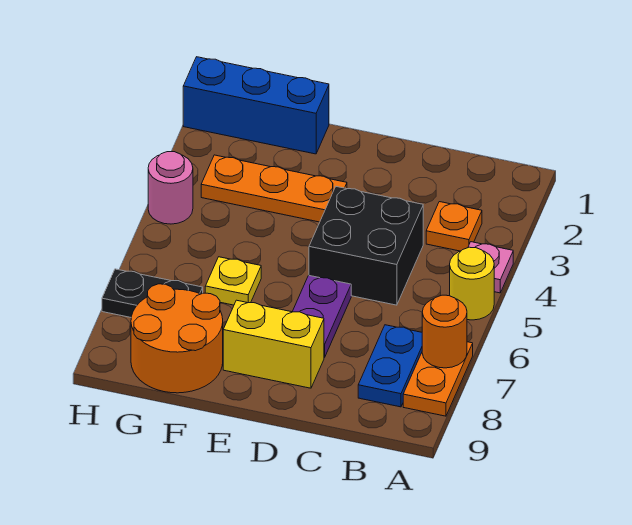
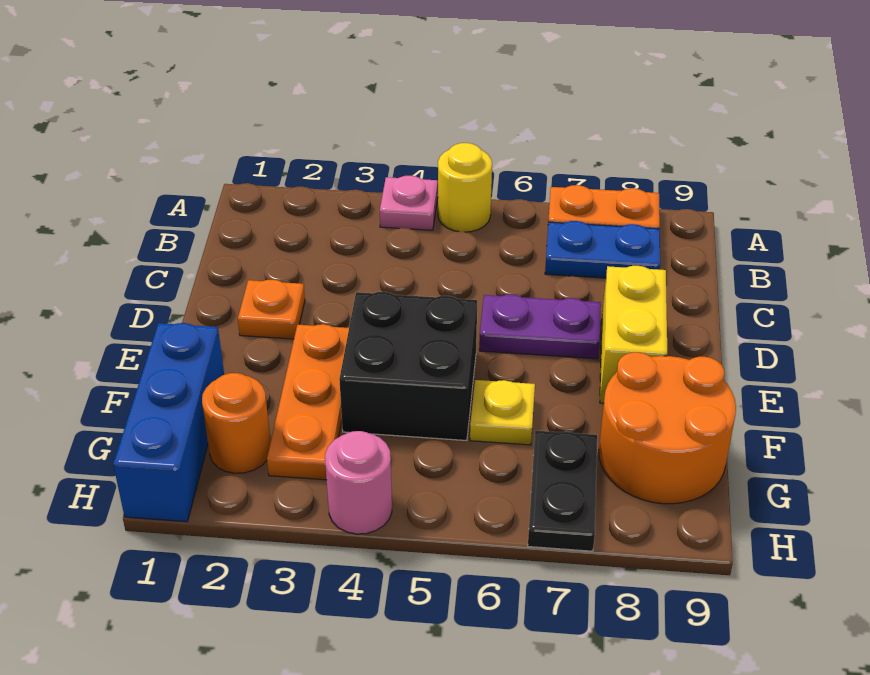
orange 1x1 round brick [422,295,467,368] -> orange 1x1 round brick moved to [202,373,271,473]
orange 1x1 plate [426,202,482,251] -> orange 1x1 plate moved to [238,280,305,339]
black 2x2 brick [309,187,423,305] -> black 2x2 brick moved to [339,292,477,441]

